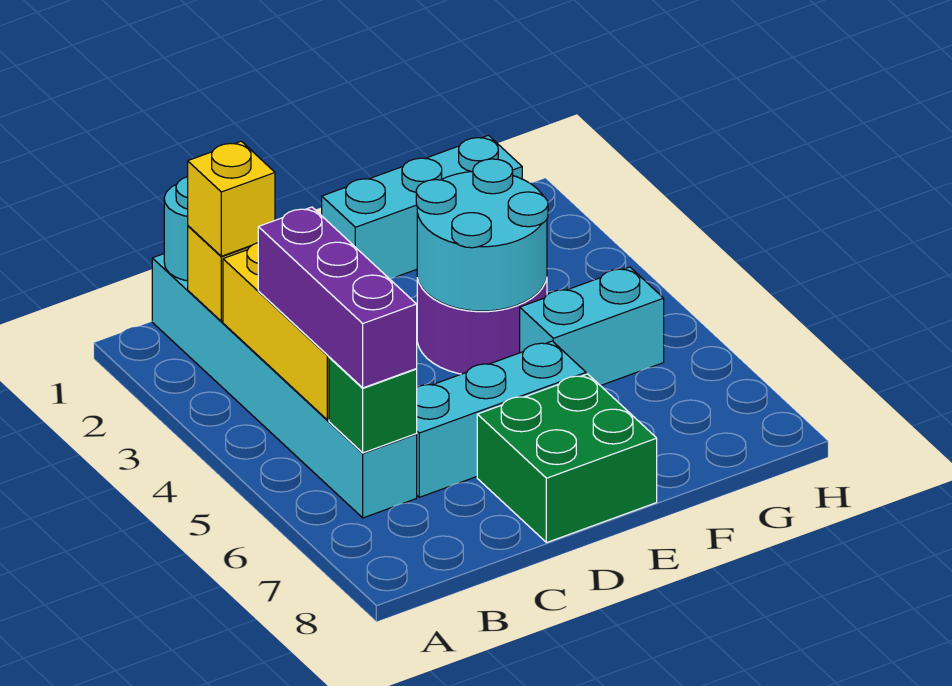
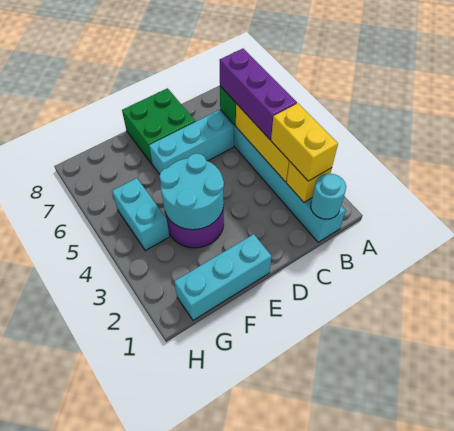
yellow 1x1 brick [188,141,275,256] -> yellow 1x2 brick [271,103,338,181]
cyan 1x2 brick [520,267,664,386] -> cyan 1x2 brick turned to [112,178,170,251]

